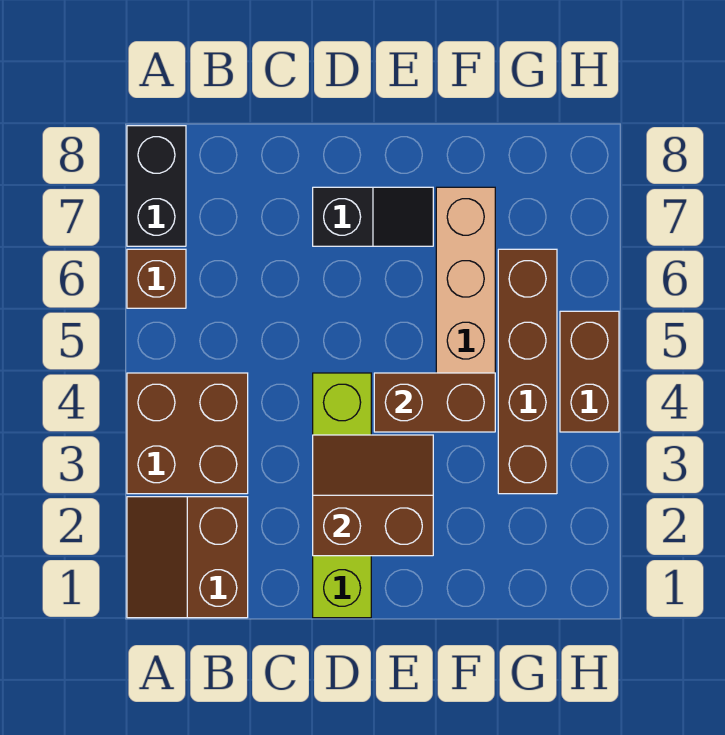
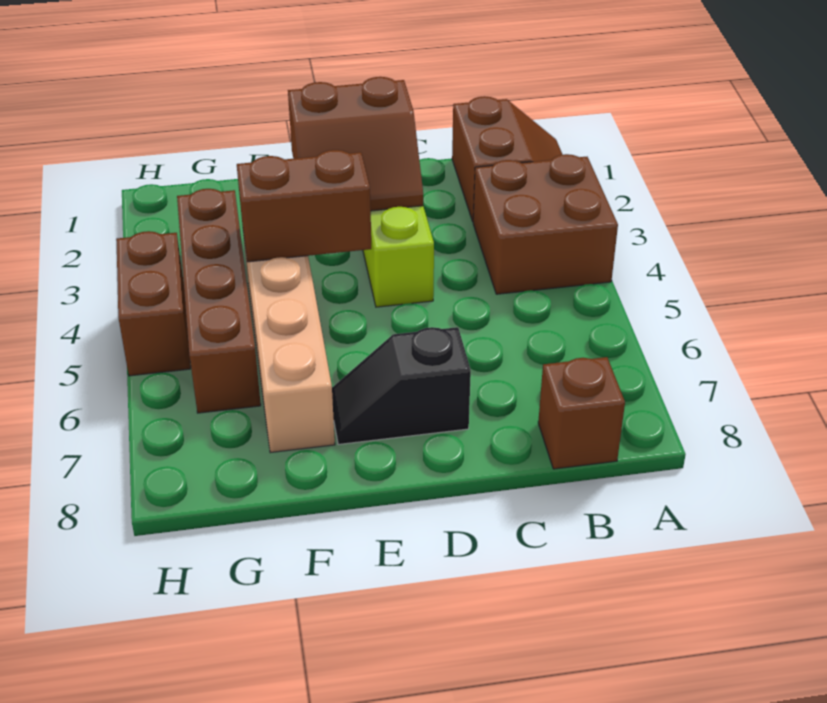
brown 1x1 brick [127,249,186,308] -> brown 1x1 brick moved to [538,357,625,469]
black 1x2 brick [127,126,186,246] -> none

